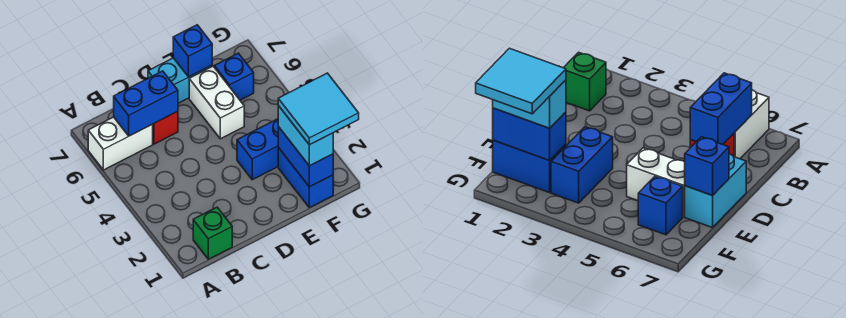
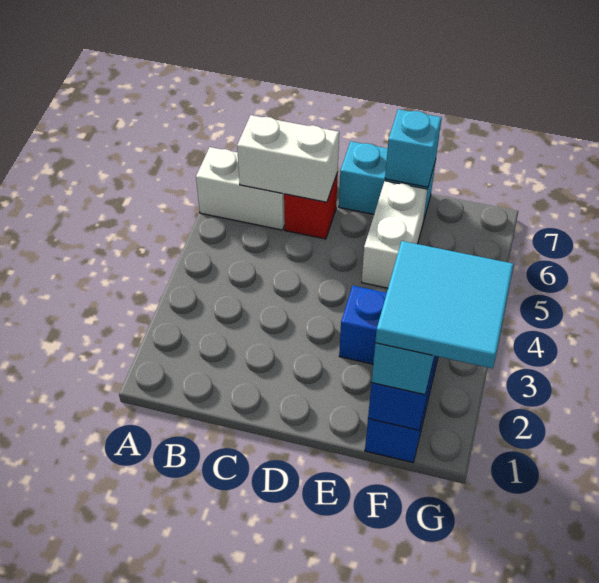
green 1x1 brick [193,207,232,259] -> none
blue 1x2 brick [114,71,178,136] -> white 1x2 brick [237,115,339,202]
blue 1x1 brick [173,25,212,77] -> cyan 1x1 brick [385,109,442,187]
blue 1x1 brick [214,53,254,100] -> none

